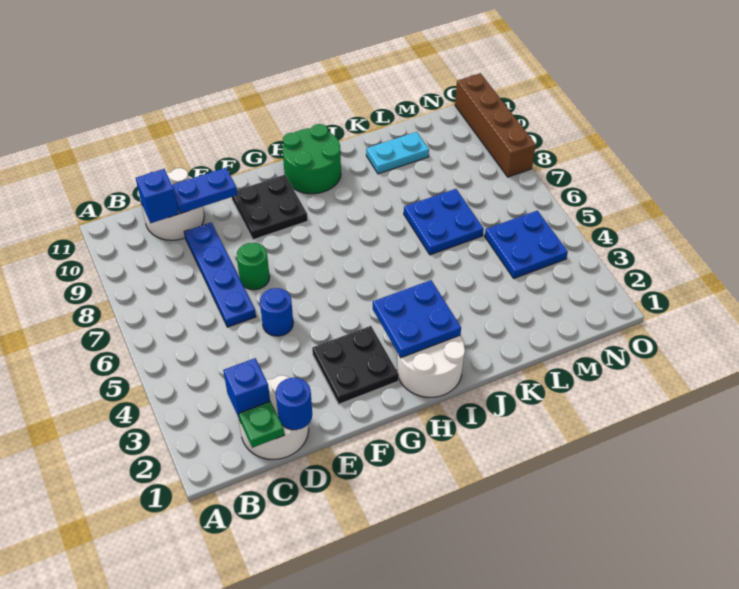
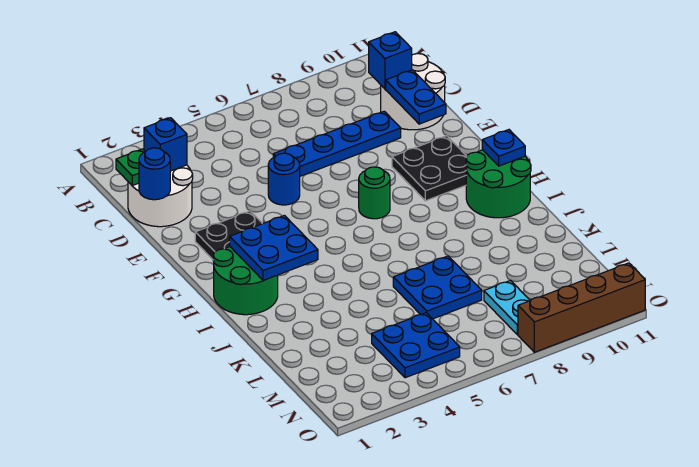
green 1x1 round brick [236,243,270,290] -> green 1x1 round brick moved to [359,167,390,219]
white 2x2 round brick [397,336,465,397] -> green 2x2 round brick [213,247,278,315]
none -> blue 1x1 plate [482,130,525,166]
cyan 1x2 plate [366,132,429,174] -> cyan 1x2 plate moved to [484,280,530,335]

